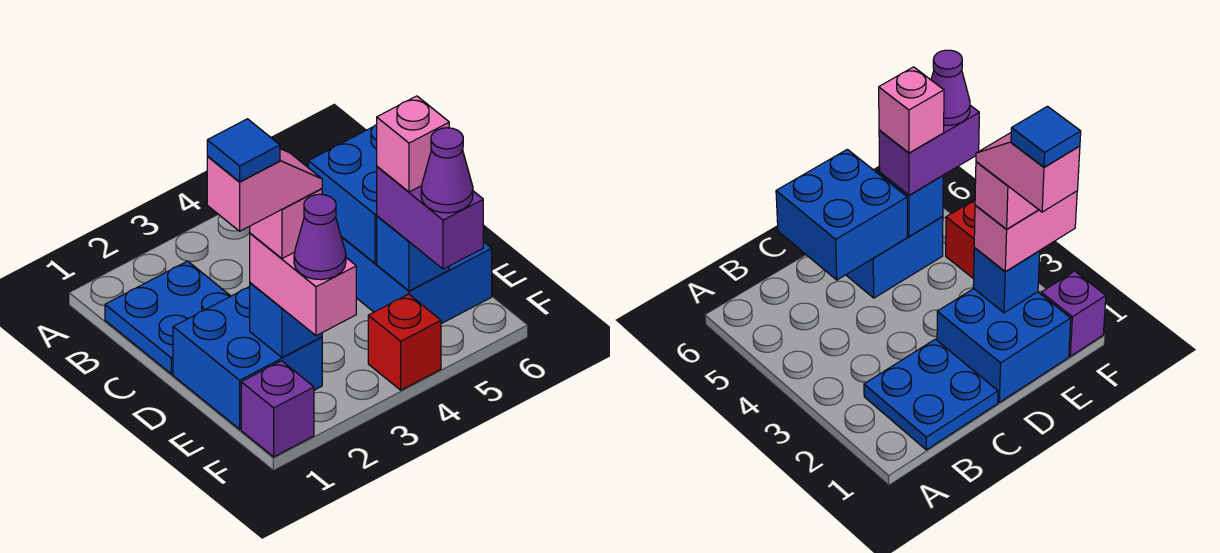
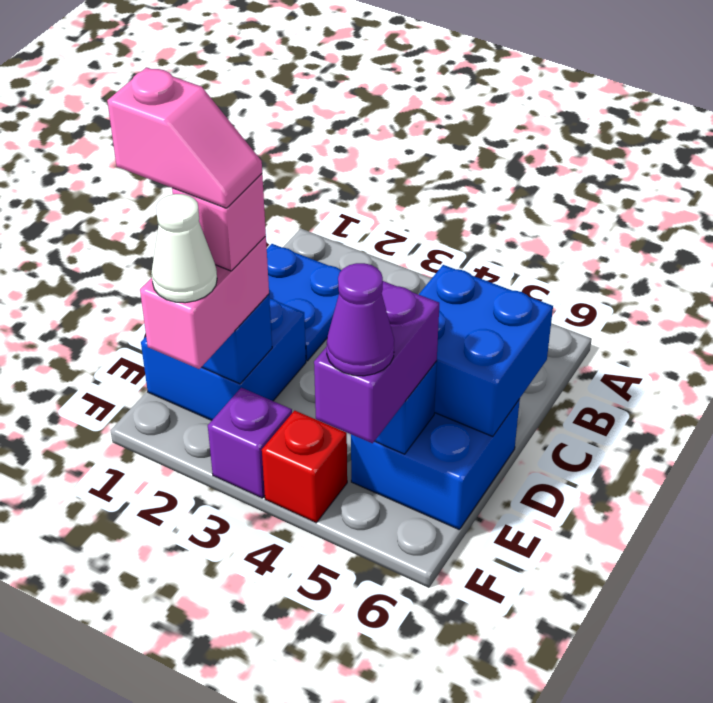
blue 1x1 tile [207,119,280,182] -> none
pink 1x1 brick [377,96,449,192] -> none
purple 1x1 brick [241,361,314,457] -> purple 1x1 brick moved to [208,388,292,498]
purple 1x1 cone [294,194,346,280] -> white 1x1 cone [151,194,217,303]

